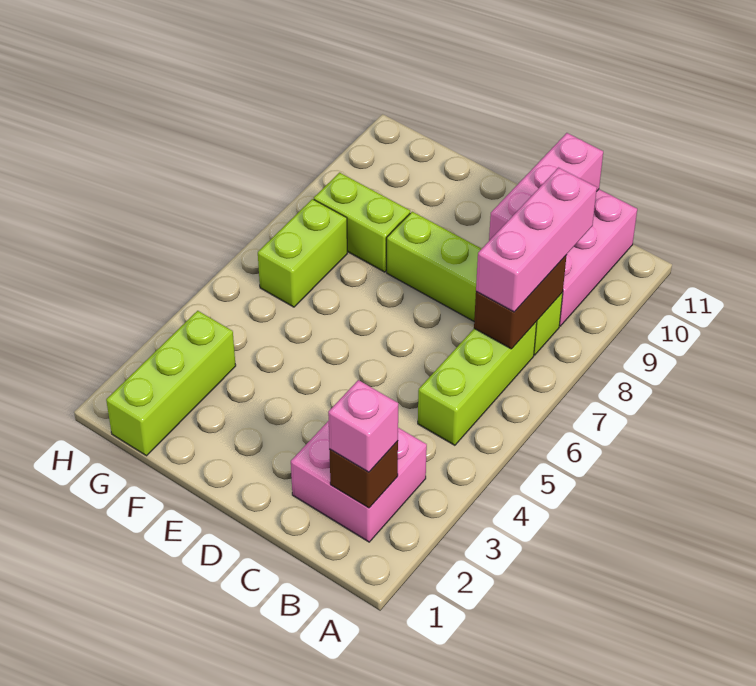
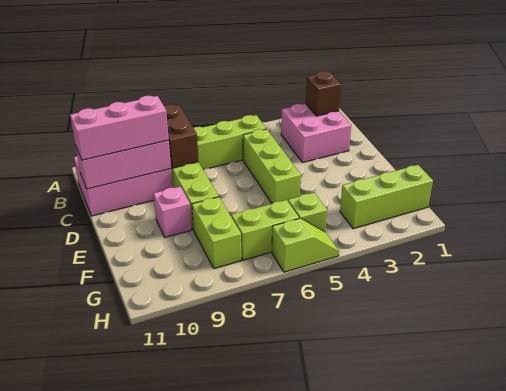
pink 1x1 brick [328,380,398,472] -> pink 1x1 brick moved to [154,187,192,237]
brown 1x2 brick [474,256,566,349] -> brown 1x2 brick turned to [164,105,198,168]
pink 1x3 brick [476,168,597,312] -> pink 1x3 brick moved to [70,96,169,160]
none -> lime 1x3 brick [243,129,301,203]
none -> lime 1x1 brick [288,193,327,232]
none -> lime 1x2 slope [272,218,339,272]

